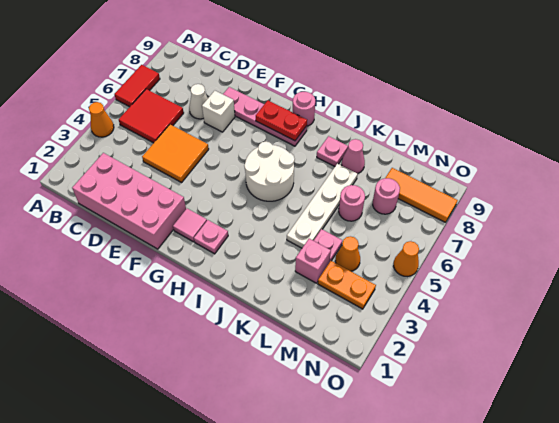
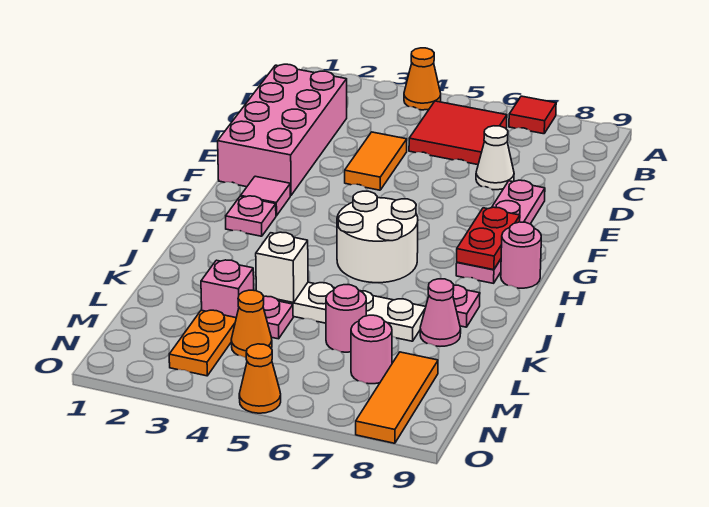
red 1x2 tile [114,65,160,107] -> red 1x1 tile [509,96,556,134]
orange 2x2 tile [142,124,209,182] -> orange 1x2 tile [345,132,407,190]
white 1x1 brick [202,91,235,132] -> white 1x1 brick moved to [256,232,308,303]

